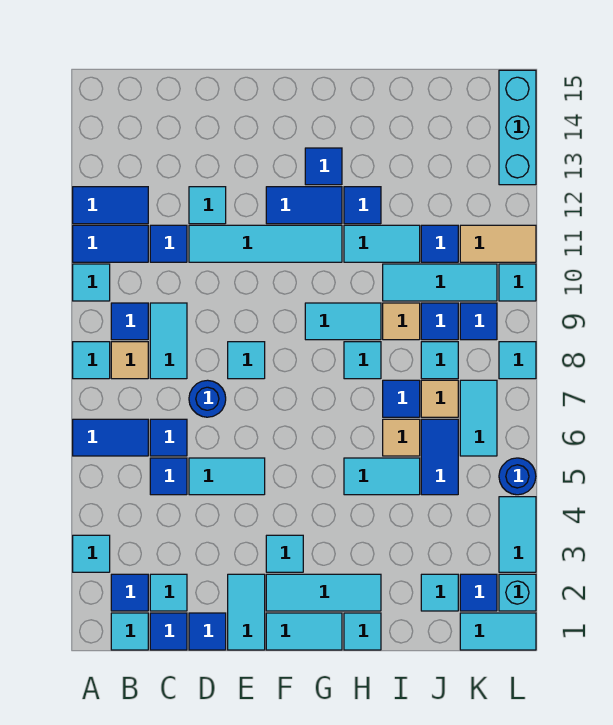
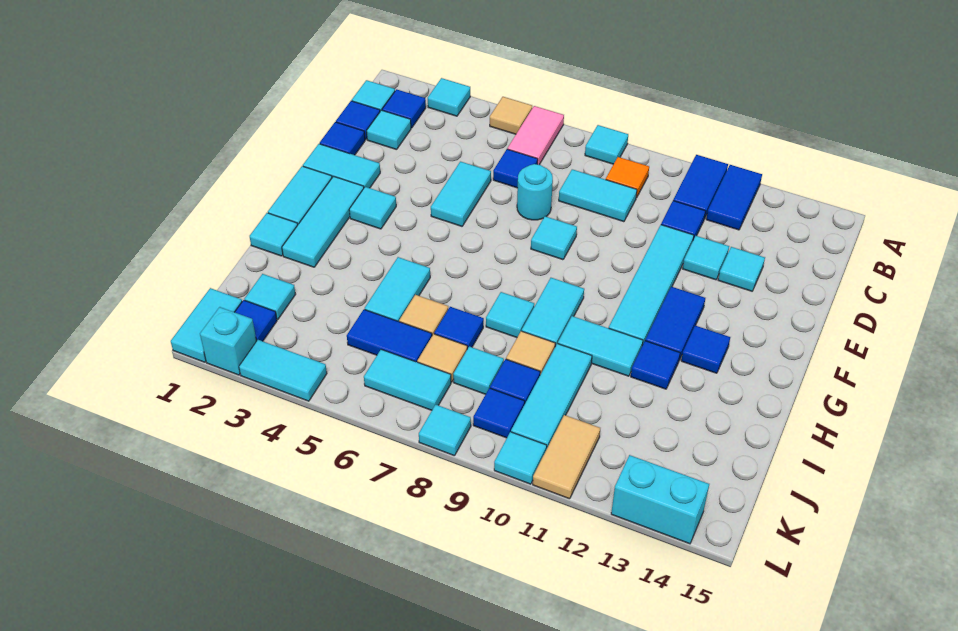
blue 1x2 tile [73,419,148,456] -> pink 1x2 tile [507,106,564,165]
cyan 1x1 tile [73,264,110,301] -> cyan 1x1 tile moved to [718,247,765,291]
tan 1x1 tile [111,342,148,379] -> tan 1x1 tile moved to [490,97,532,134]
blue 1x1 tile [111,303,148,340] -> orange 1x1 tile [606,157,649,198]
blue 1x1 tile [150,458,187,495] -> none
blue 1x1 round brick [189,380,226,417] -> cyan 1x1 round brick [517,164,553,220]
cyan 1x2 tile [344,225,420,262] -> cyan 1x2 tile turned to [558,316,643,376]
blue 1x1 tile [421,225,458,262] -> none
blue 1x1 round brick [499,458,536,495] -> none
cyan 1x3 brick [499,70,536,185] -> cyan 1x2 brick [611,455,709,544]

